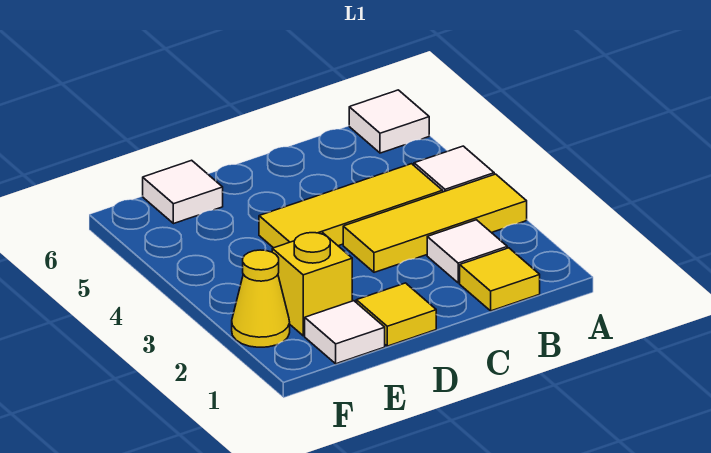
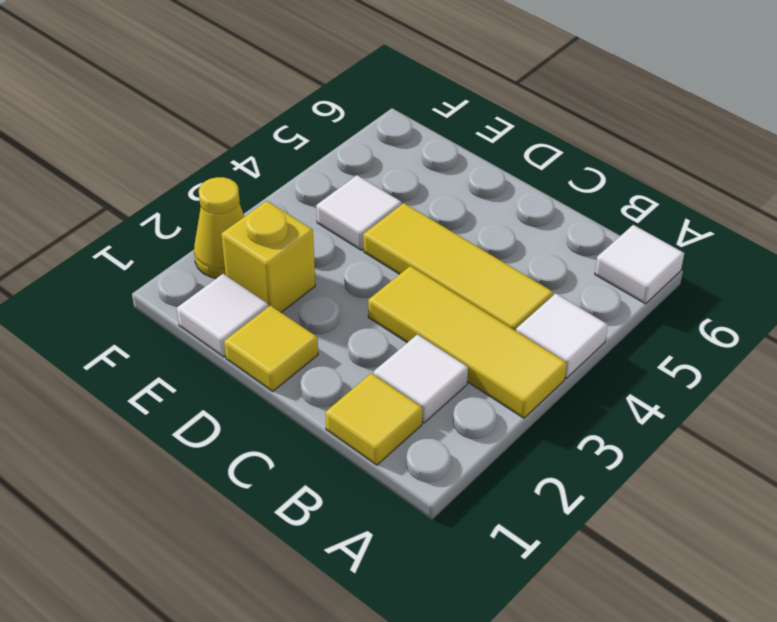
white 1x1 tile [143,160,223,224] -> white 1x1 tile moved to [316,175,401,250]

